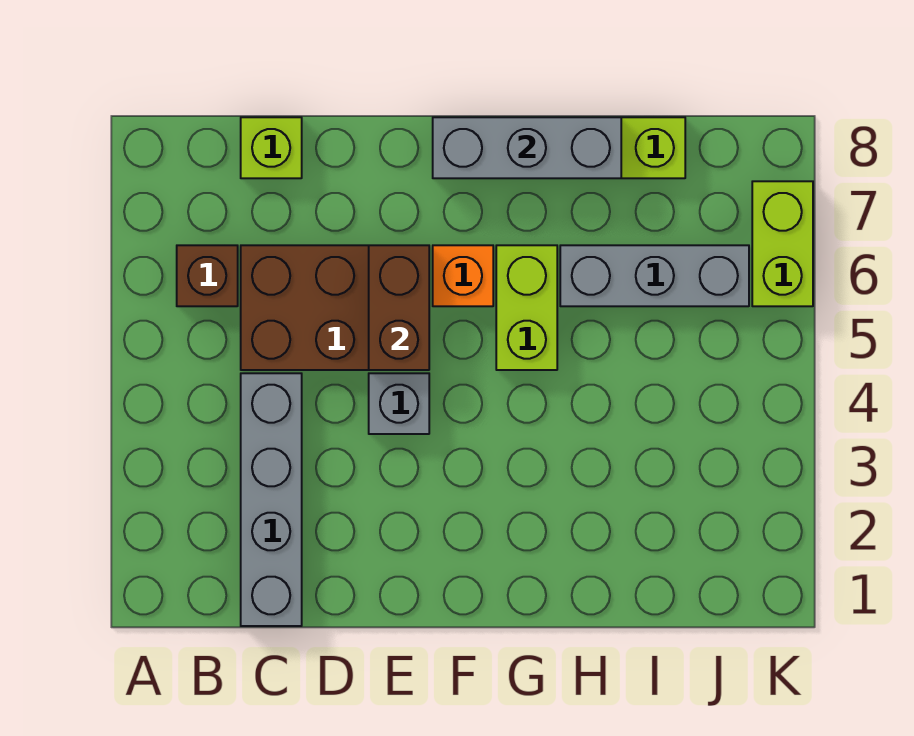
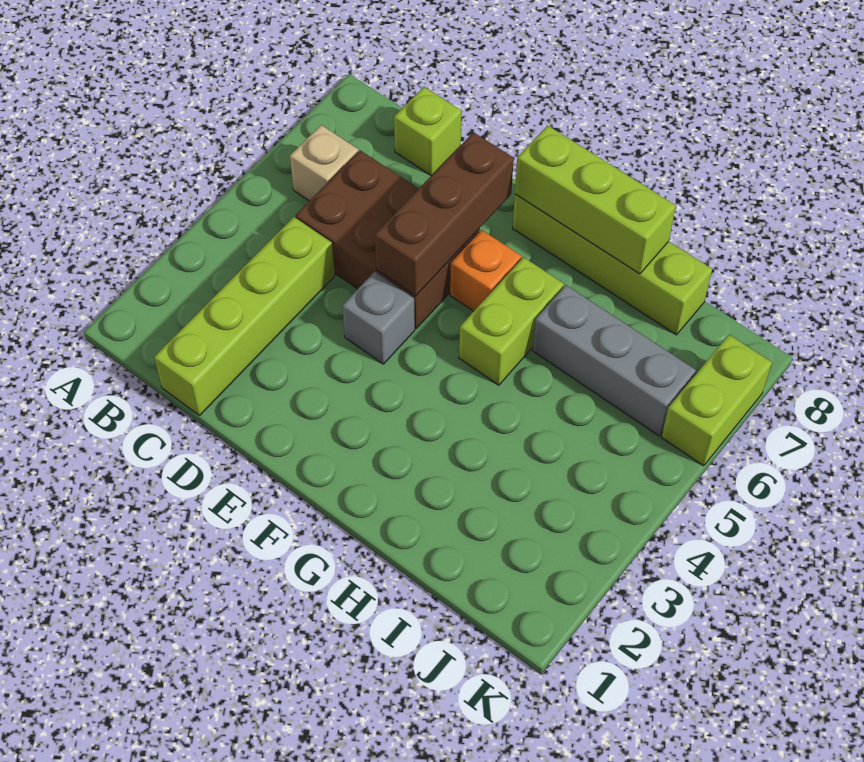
brown 1x1 brick [177,245,238,306] -> tan 1x1 brick [290,125,359,201]
grey 1x4 brick [241,373,302,626] -> lime 1x4 brick [154,217,335,415]
brown 1x2 brick [369,245,429,370] -> brown 1x3 brick [375,132,514,296]
grey 1x3 brick [433,117,621,178] -> lime 1x3 brick [515,125,676,274]

